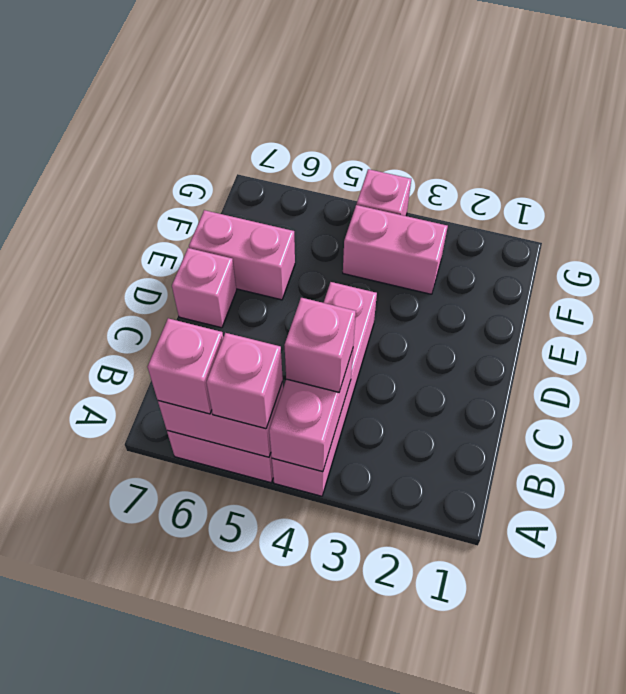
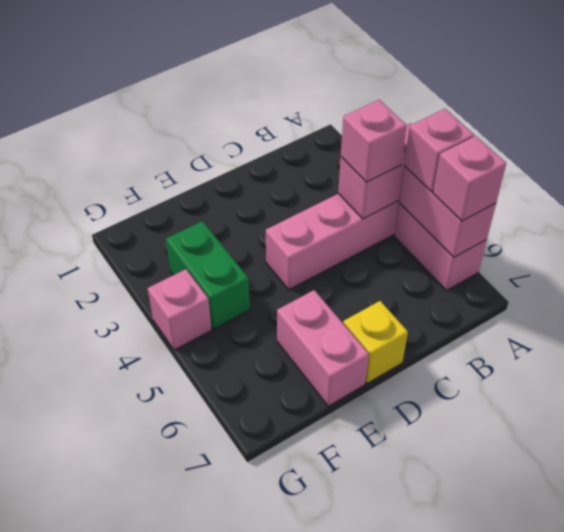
pink 1x1 brick [172,248,236,328] -> yellow 1x1 brick [343,301,408,384]
pink 1x2 brick [343,205,448,294] -> green 1x2 brick [166,221,250,329]

